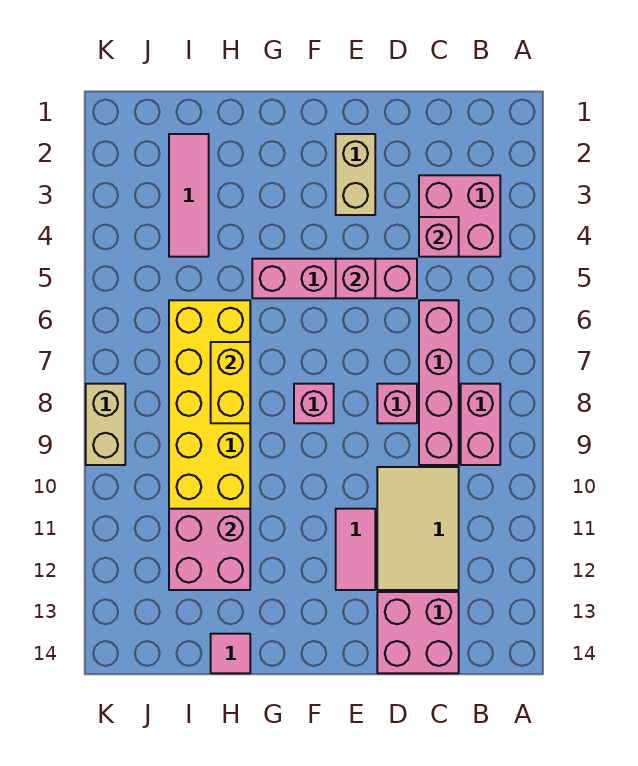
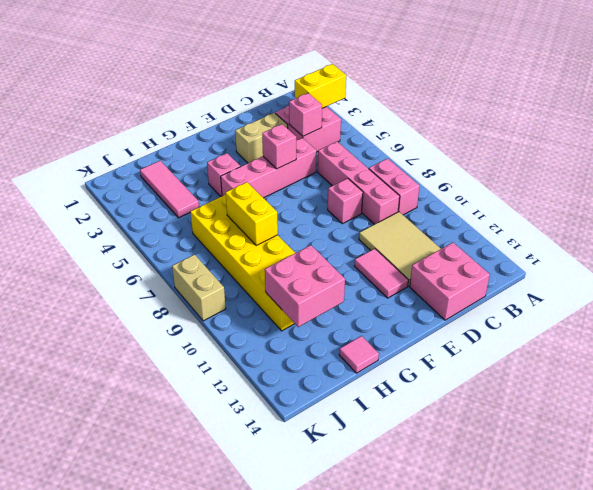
none -> yellow 1x2 brick [295,64,346,108]
tan 1x2 brick [336,134,375,215] -> tan 1x2 brick turned to [235,113,288,163]
pink 1x1 brick [294,384,334,423] -> pink 1x1 brick moved to [207,153,240,196]

